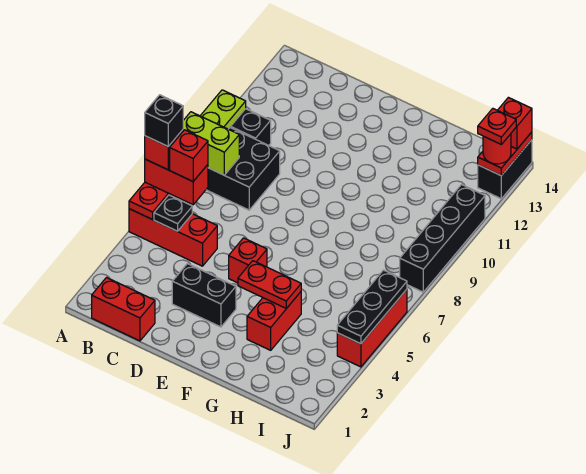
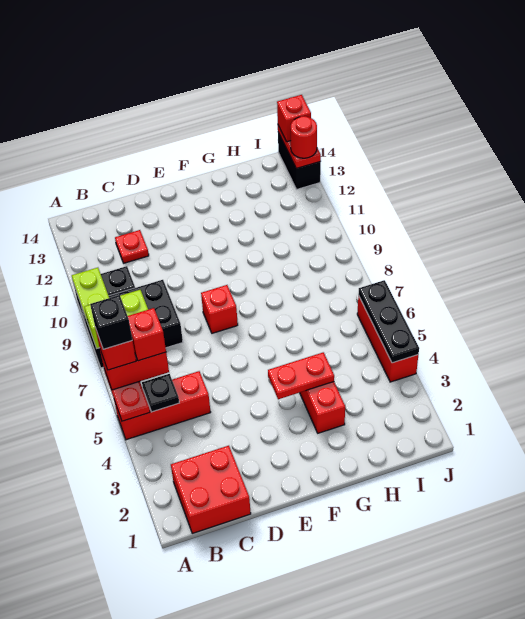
red 1x2 brick [92,278,155,341] -> red 2x2 brick [171,446,251,533]
black 1x2 brick [172,264,236,327] -> none
red 1x1 brick [229,238,267,283] -> red 1x1 brick moved to [201,285,238,333]
black 1x4 brick [400,185,485,292] -> none
red 1x1 plate [478,109,516,144] -> red 1x1 plate moved to [115,230,149,263]

